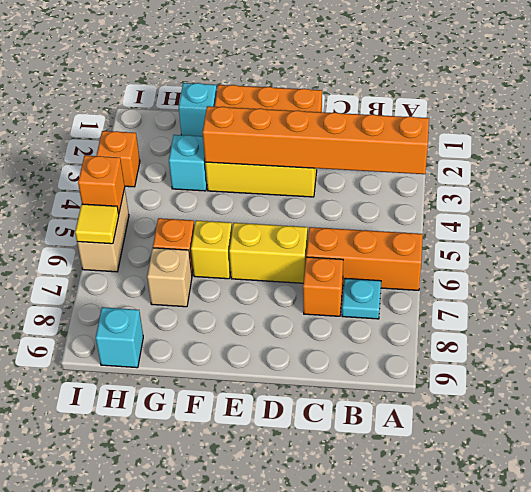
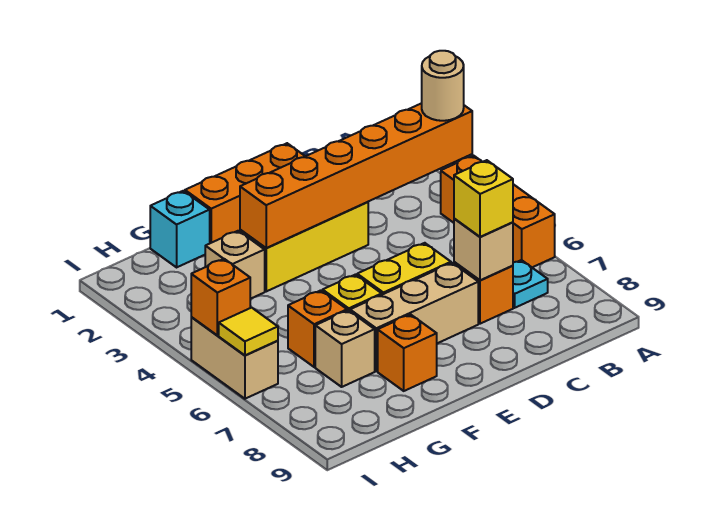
none -> tan 1x1 round brick [422,51,464,121]
orange 1x3 brick [306,227,423,290] -> orange 1x3 brick turned to [441,156,555,267]
none -> tan 1x1 brick [454,219,513,280]
none -> yellow 1x1 brick [454,160,513,237]
none -> tan 1x3 brick [350,263,478,371]
cyan 1x1 brick [169,135,207,191] -> tan 1x1 brick [205,231,265,299]
cyan 1x1 brick [96,307,143,368] -> none
orange 1x1 brick [96,131,140,187] -> orange 1x1 brick moved to [378,314,437,391]

